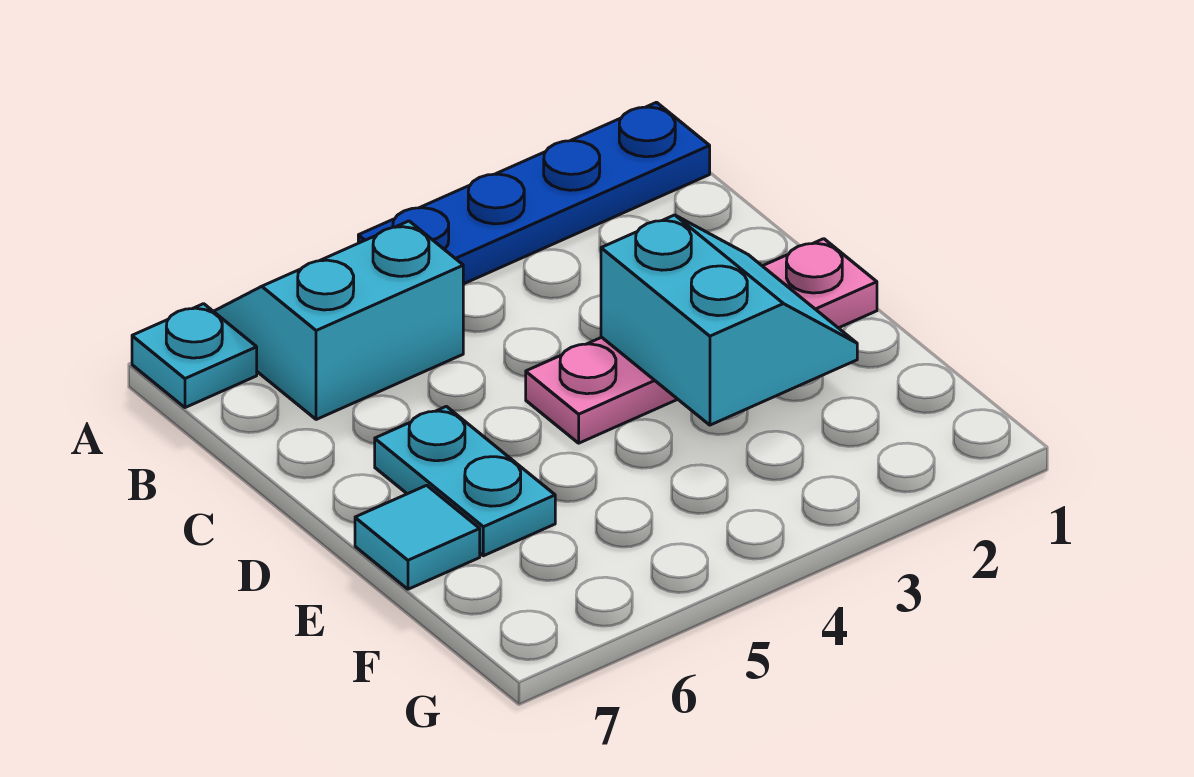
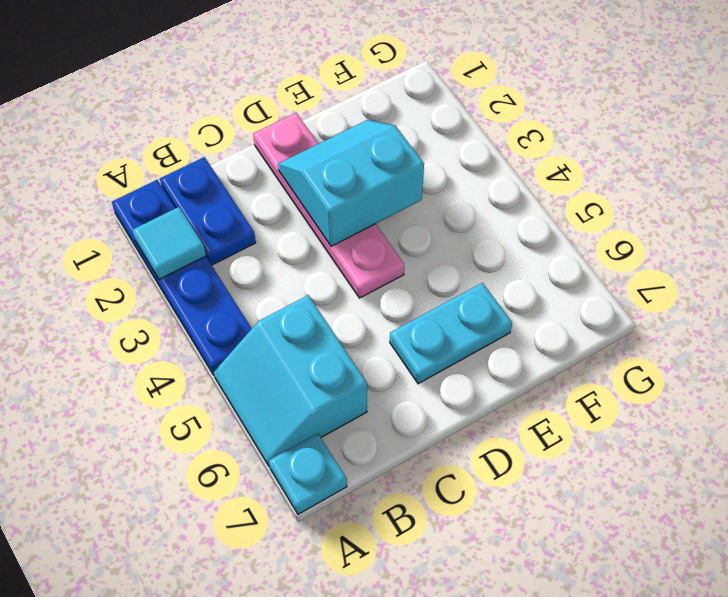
none -> blue 1x2 plate [160,157,256,265]
cyan 1x1 tile [355,485,480,589] -> cyan 1x1 tile moved to [133,207,206,279]

